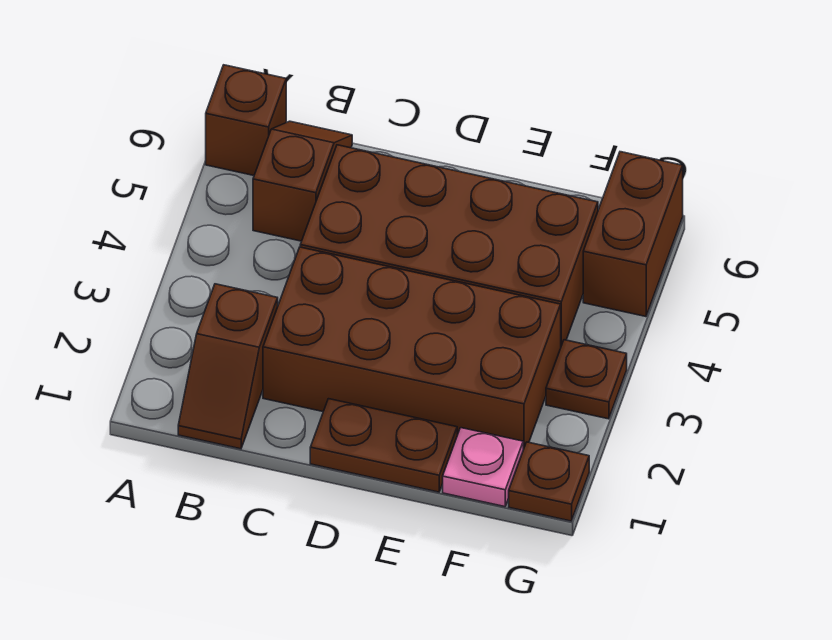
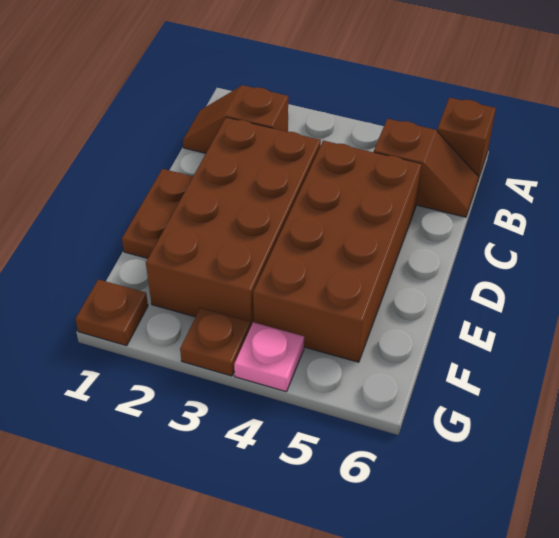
pink 1x1 plate [443,428,523,507] -> pink 1x1 plate moved to [234,322,304,392]
brown 1x2 brick [583,152,683,317] -> none

